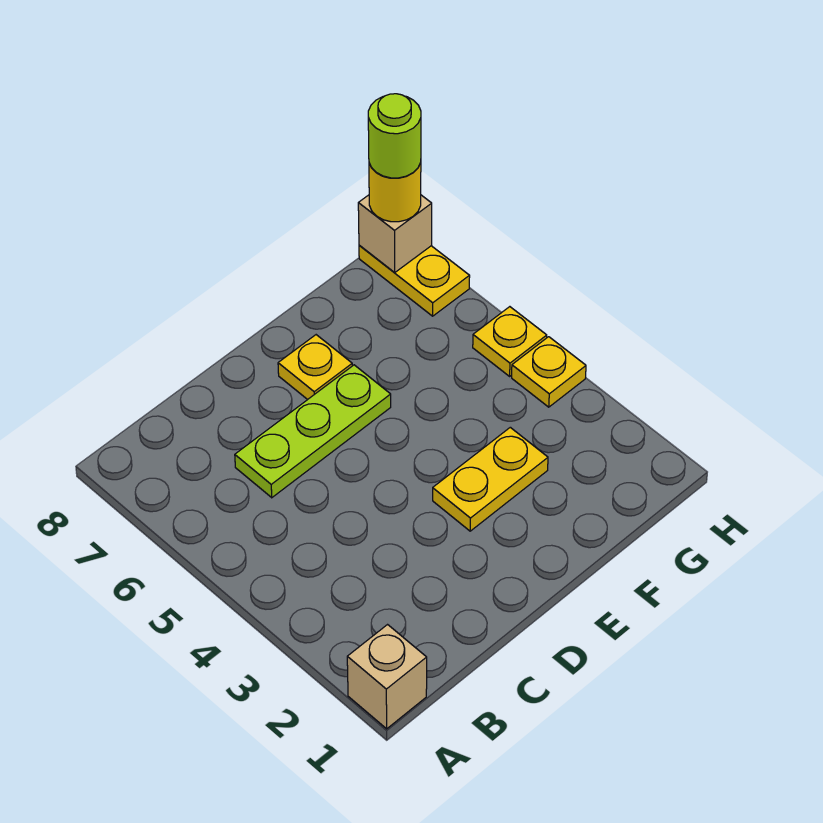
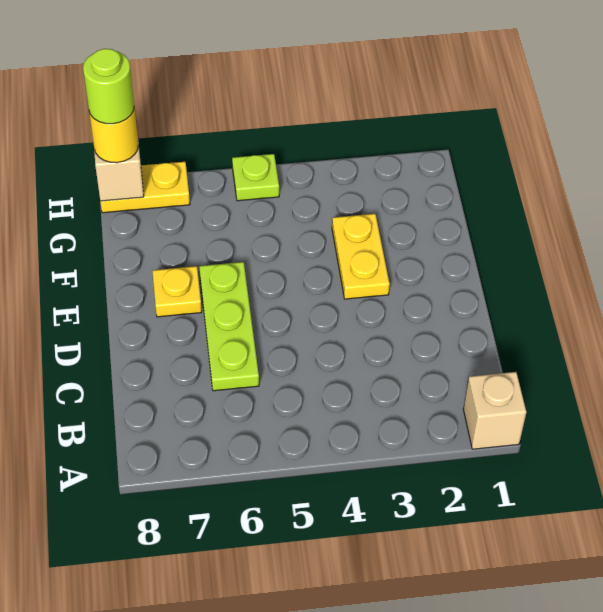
yellow 1x1 plate [512,337,586,407] -> none
yellow 1x1 plate [473,307,547,376] -> lime 1x1 plate [232,154,279,201]

